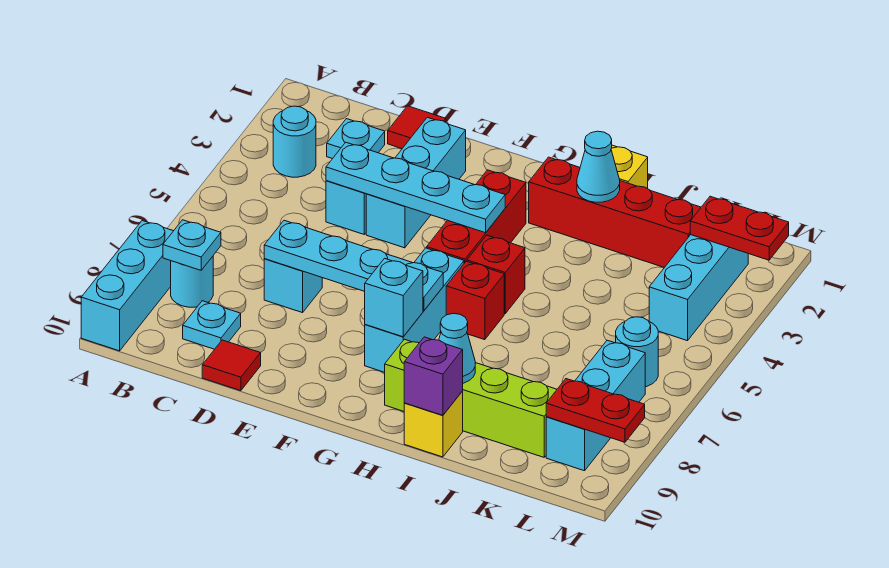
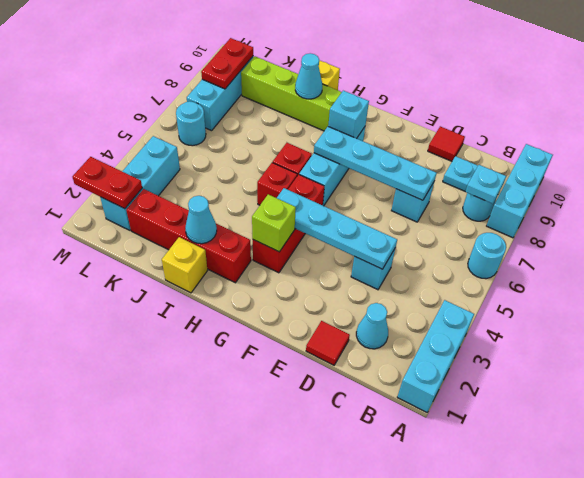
cyan 1x1 round brick [273,106,316,177] -> cyan 1x1 round brick moved to [468,233,506,279]
cyan 1x1 plate [327,119,385,159] -> cyan 1x1 cone [356,303,388,349]
cyan 1x3 brick [366,117,466,248] -> cyan 1x3 brick moved to [397,300,474,412]
none -> lime 1x1 brick [252,194,296,252]
purple 1x1 brick [404,337,463,415] -> none
red 1x2 plate [546,379,645,442] -> red 1x2 plate turned to [201,38,253,89]

